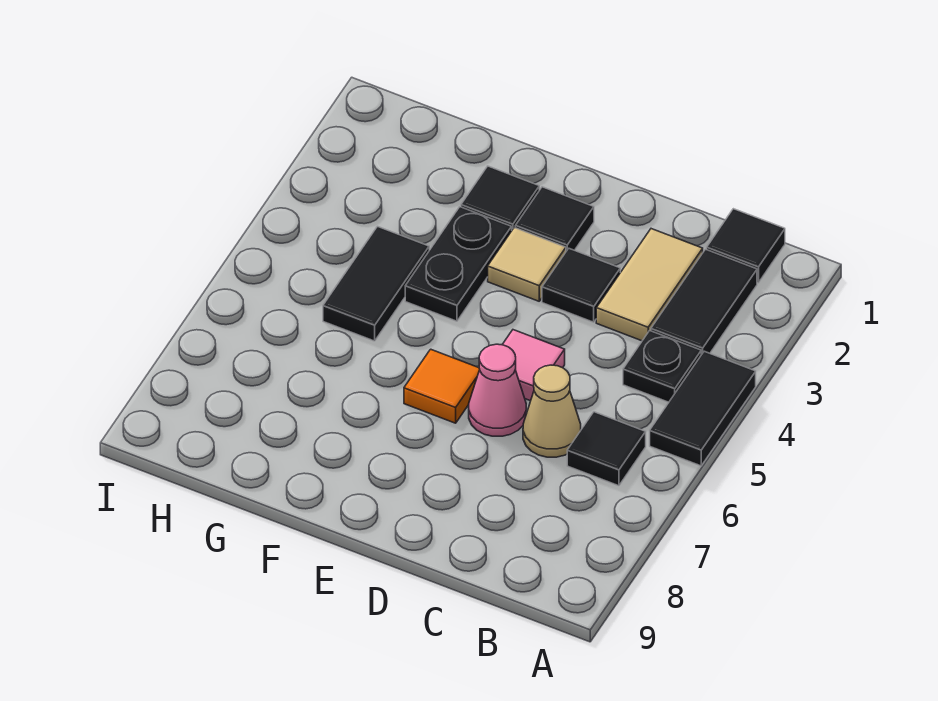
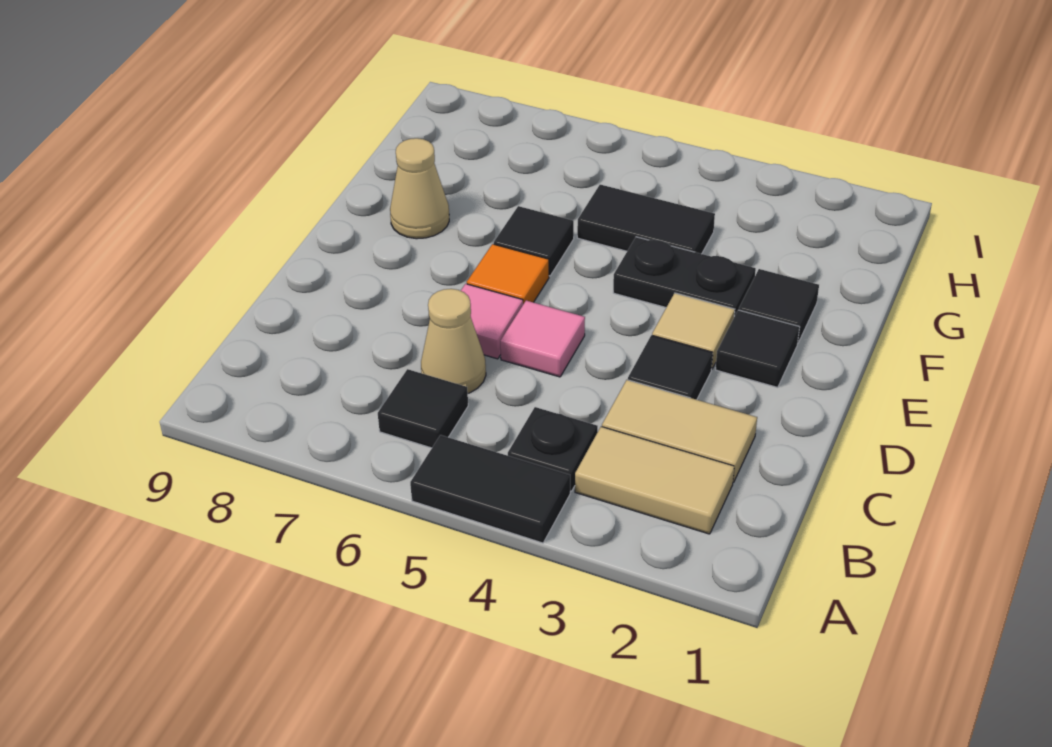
black 1x1 tile [707,209,785,283] -> black 1x1 tile moved to [494,206,574,276]
black 1x2 tile [651,249,757,355] -> tan 1x2 tile [575,427,734,534]
pink 1x1 cone [469,344,526,436] -> pink 1x1 tile [461,284,523,359]
none -> tan 1x1 cone [390,138,449,239]

